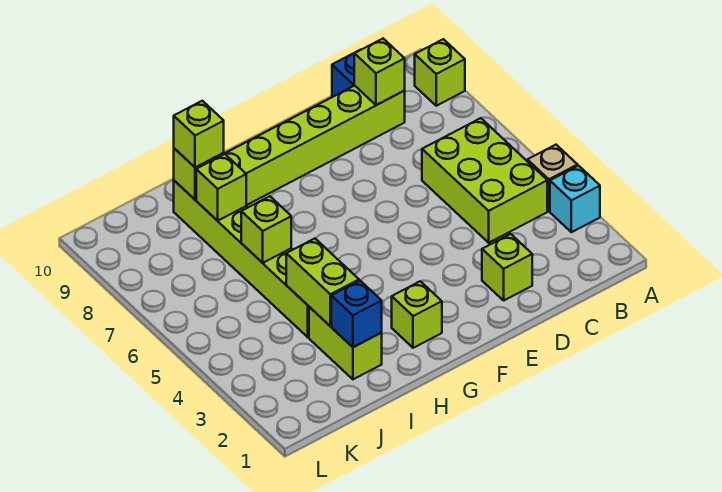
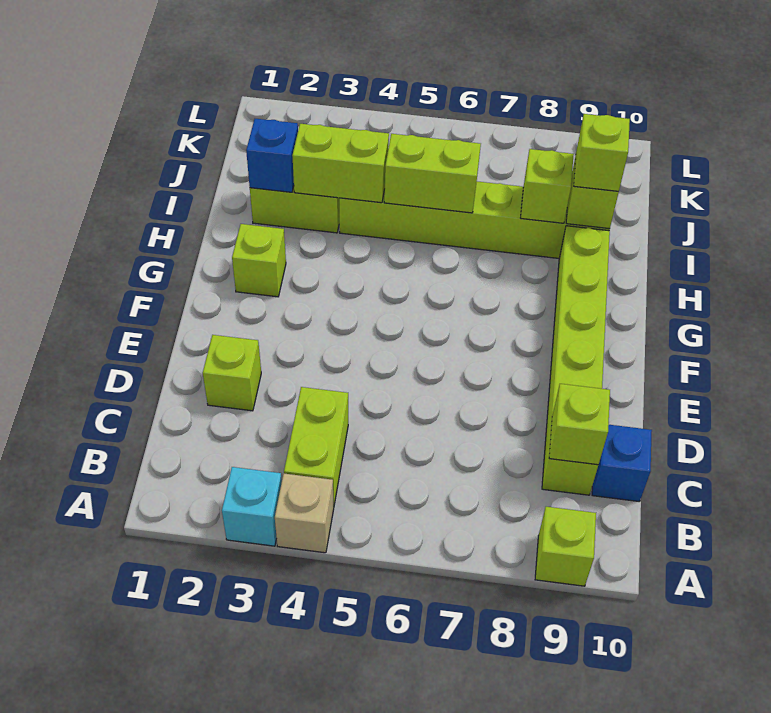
lime 2x3 brick [422,118,547,243] -> lime 1x2 brick [284,387,348,506]
lime 1x1 brick [241,196,291,263] -> lime 1x2 brick [384,134,481,213]

